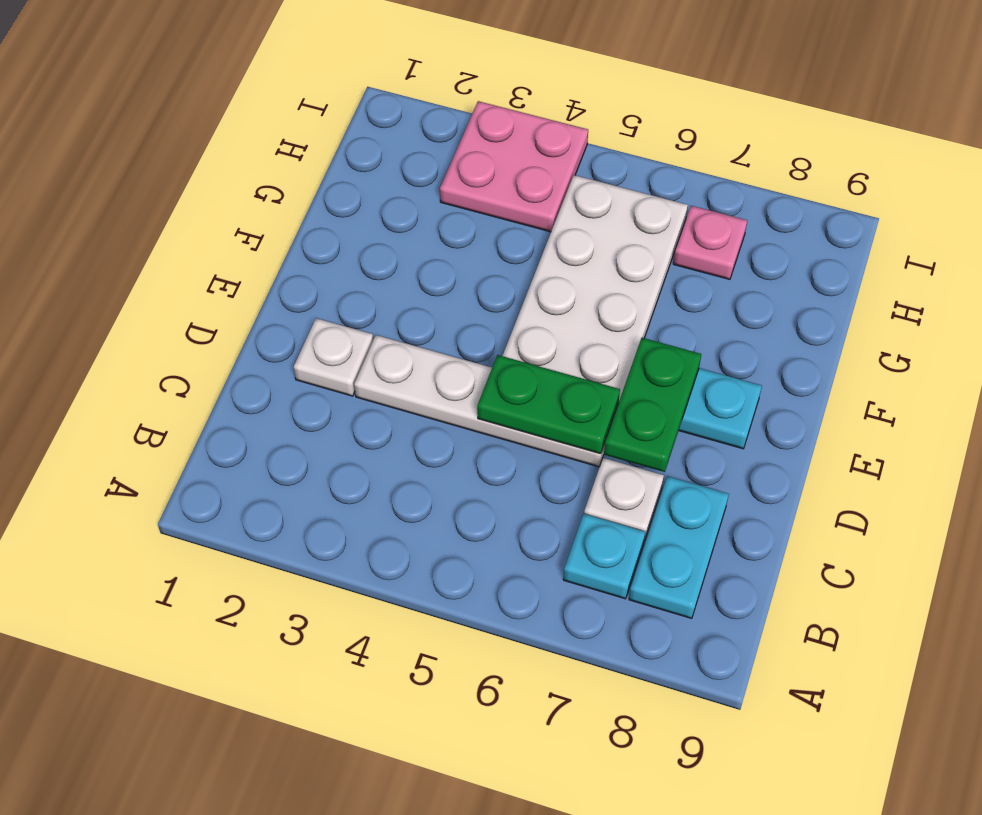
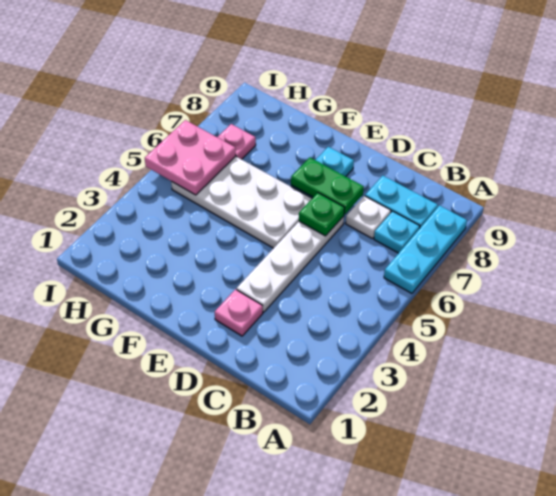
none -> cyan 1x3 plate [384,206,467,293]
white 1x1 plate [294,318,373,396] -> pink 1x1 plate [215,289,263,336]
green 1x2 plate [477,355,620,454] -> green 1x1 plate [299,193,345,236]
pink 2x2 plate [440,101,588,232] -> pink 2x2 plate moved to [145,120,236,195]

